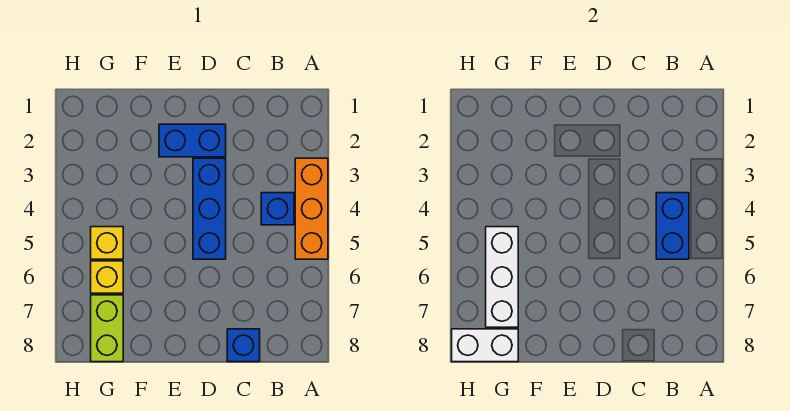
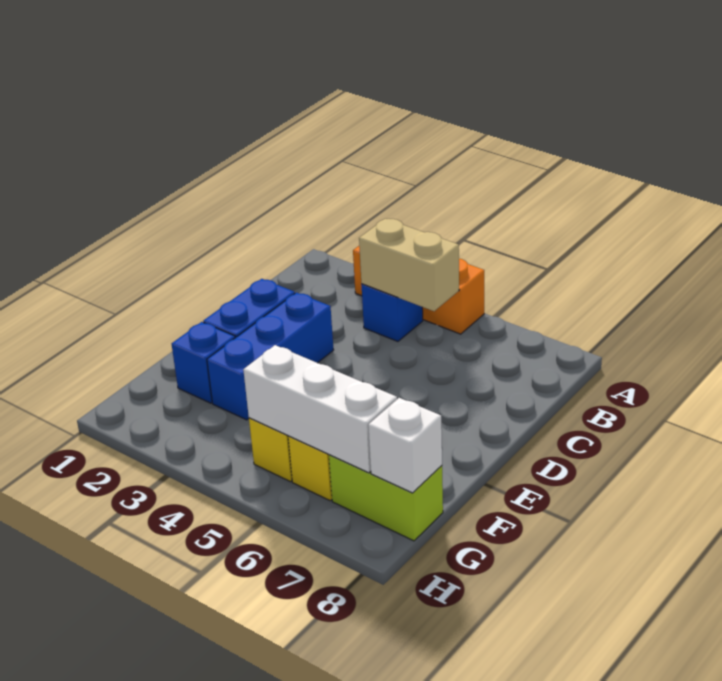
blue 1x2 brick [656,193,689,259] -> tan 1x2 brick [359,219,459,311]
blue 1x1 brick [227,329,260,362] -> blue 1x1 brick moved to [172,322,235,403]
blue 1x3 brick [193,158,226,259] -> blue 1x3 brick turned to [207,293,333,420]
white 1x2 brick [452,329,518,362] -> white 1x1 brick [368,398,442,493]

